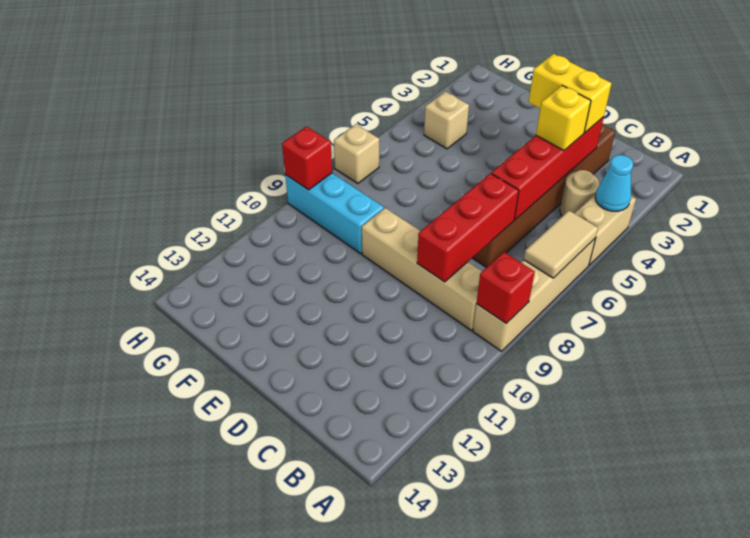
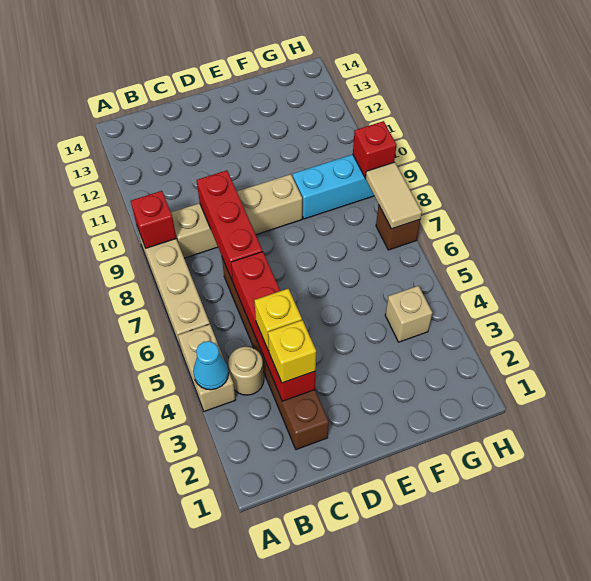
tan 1x2 tile [524,211,598,278] -> tan 1x2 tile moved to [365,162,422,229]
yellow 1x2 brick [529,54,612,133] -> yellow 1x1 brick [268,320,316,383]
tan 1x1 brick [334,124,379,184] -> brown 1x1 brick [376,205,420,250]

